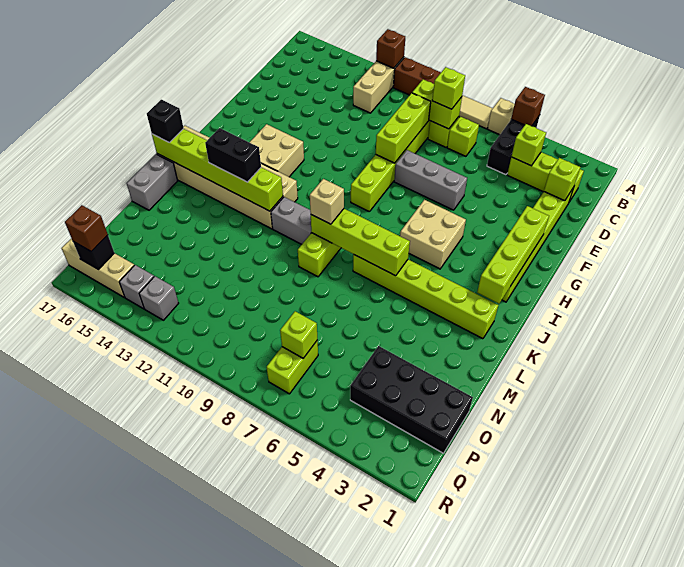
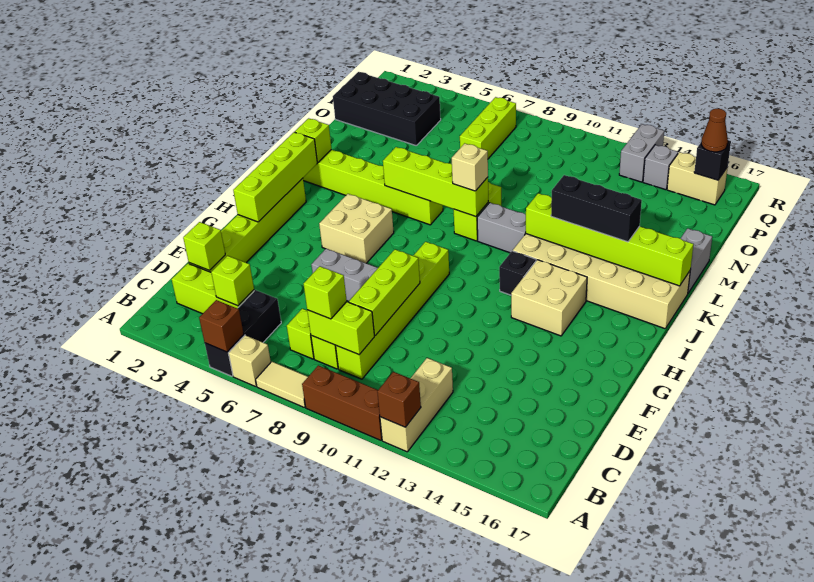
black 1x2 brick [205,128,261,182] -> black 1x3 brick [551,175,642,242]
black 1x1 brick [147,100,184,143] -> black 1x1 brick moved to [499,251,536,295]
lime 1x2 brick [267,340,318,394] -> lime 1x3 brick [460,97,516,159]
lime 1x1 brick [280,311,317,358] -> lime 1x1 brick moved to [295,118,331,163]
grey 1x1 brick [139,276,179,320] -> grey 1x2 brick [619,124,664,182]
tan 1x3 brick [62,239,134,297] -> tan 1x2 brick [667,152,728,205]
brown 1x1 brick [65,205,108,252] -> brown 1x1 cone [701,109,728,152]

